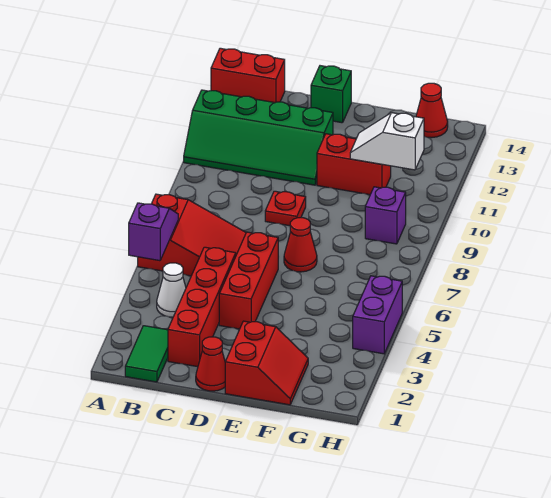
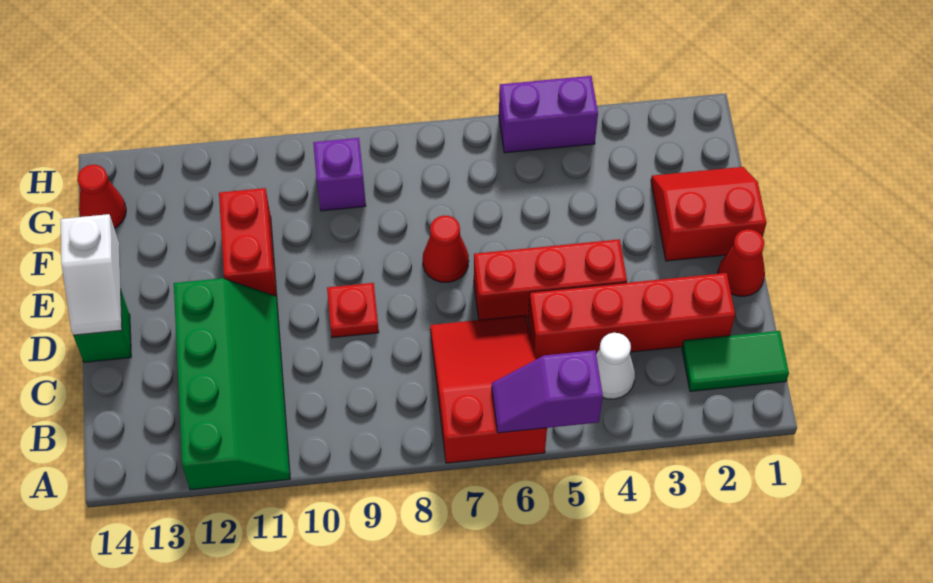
red 1x2 brick [211,48,285,103] -> none
white 1x2 slope [350,113,424,170] -> white 1x2 slope moved to [61,214,122,335]

